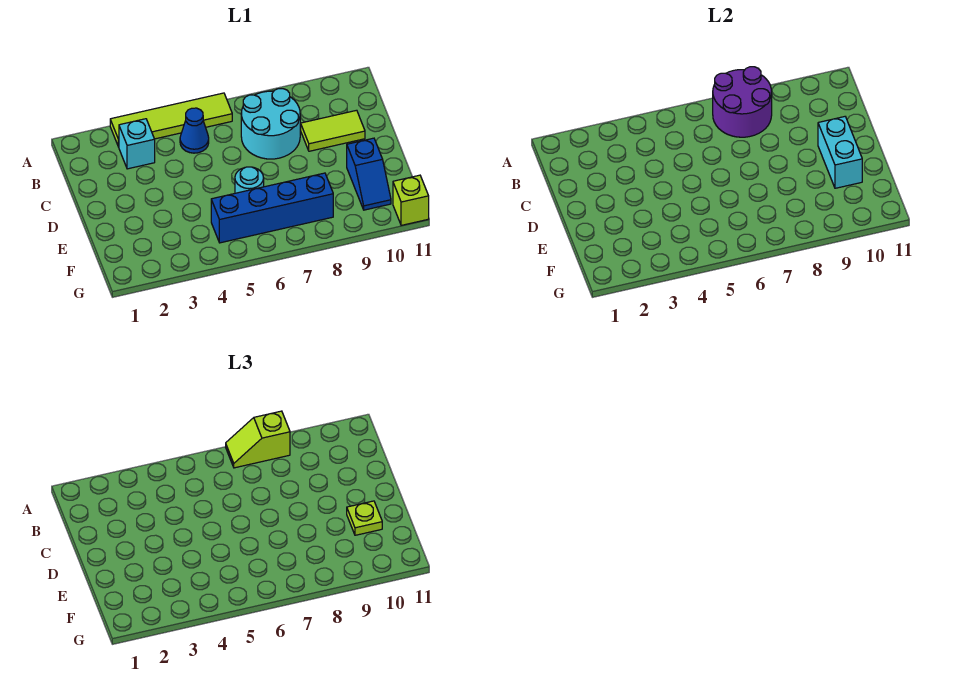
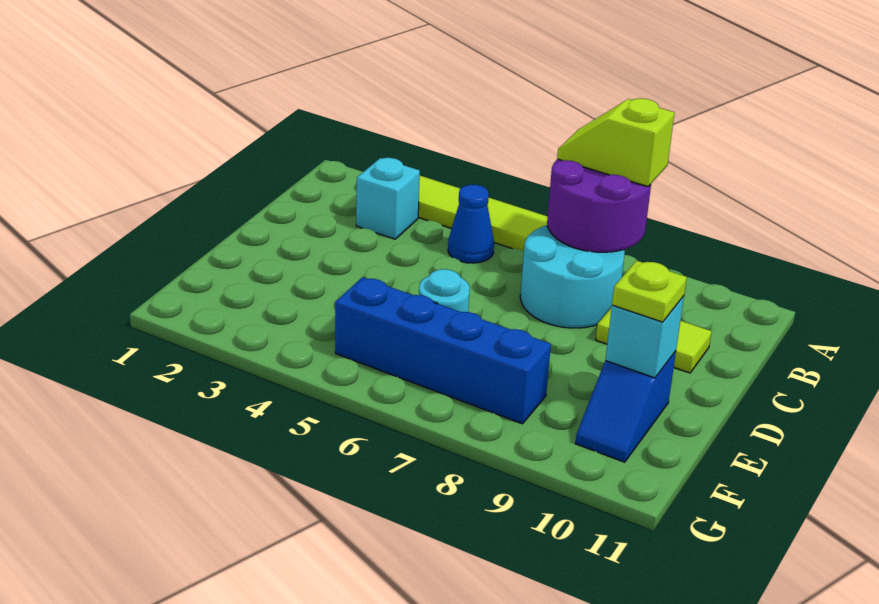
cyan 1x2 brick [818,117,862,188] -> cyan 1x1 brick [605,296,684,378]
lime 1x1 brick [393,175,429,225] -> none

